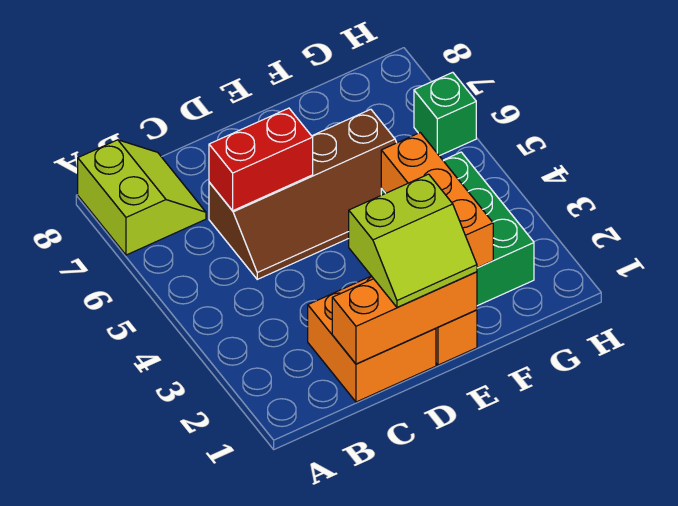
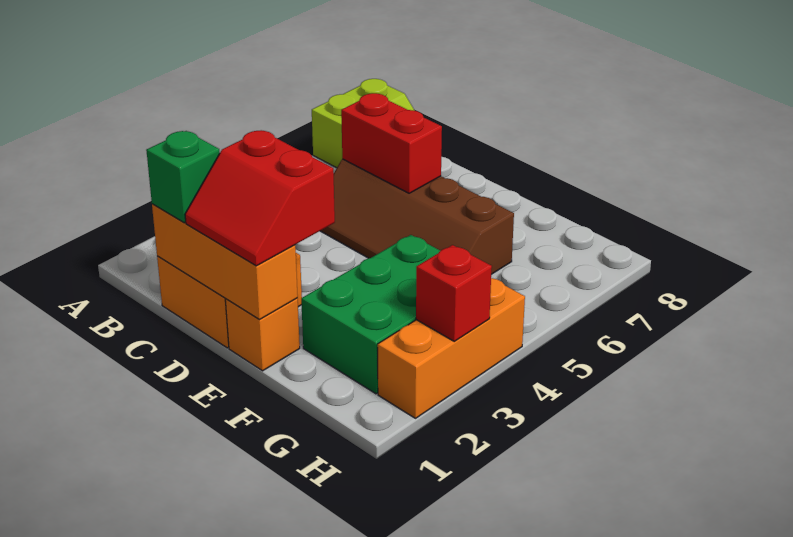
lime 2x2 slope [349,174,477,308] -> red 2x2 slope [185,131,335,266]
orange 1x3 brick [381,133,493,268] -> orange 1x3 brick moved to [378,278,525,418]
none -> red 1x1 brick [416,245,492,342]
green 1x1 brick [414,72,476,156] -> green 1x1 brick moved to [146,131,220,223]

